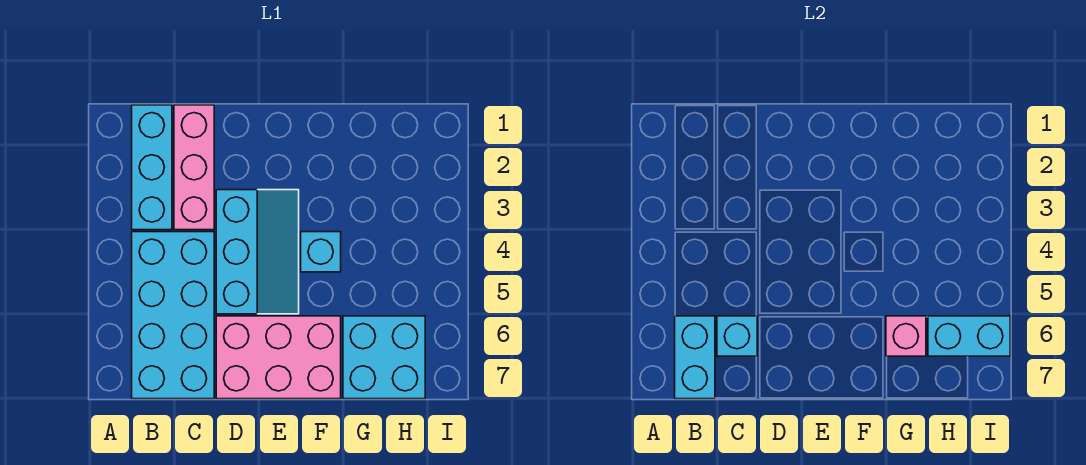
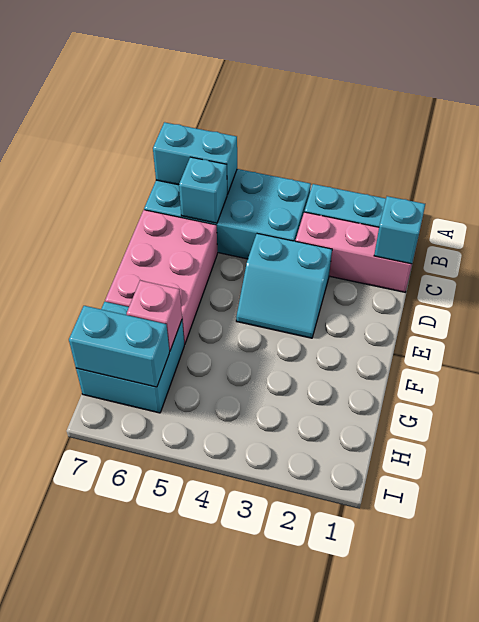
cyan 2x3 slope [216,190,299,314] -> cyan 2x2 slope [236,234,332,338]
cyan 1x1 brick [301,232,341,272] -> cyan 1x1 brick moved to [374,196,425,264]
cyan 1x2 brick [928,316,1010,356] -> cyan 1x2 brick turned to [69,306,169,387]

